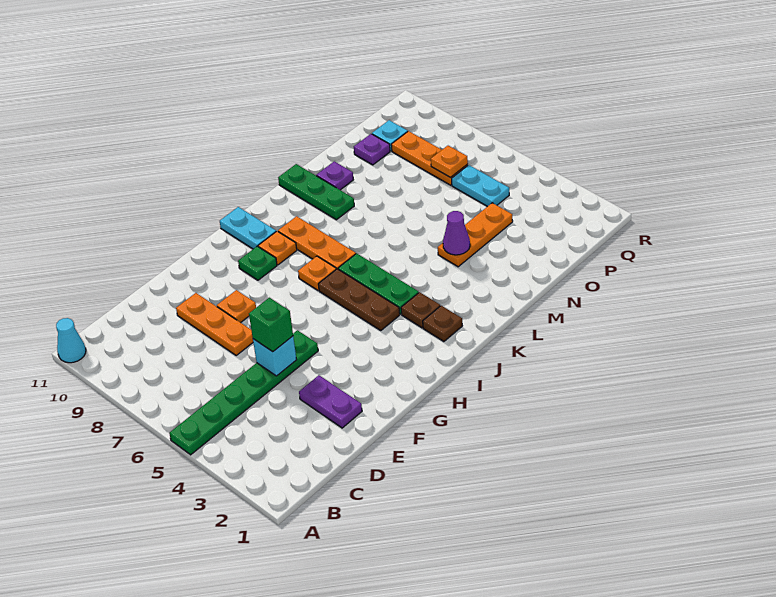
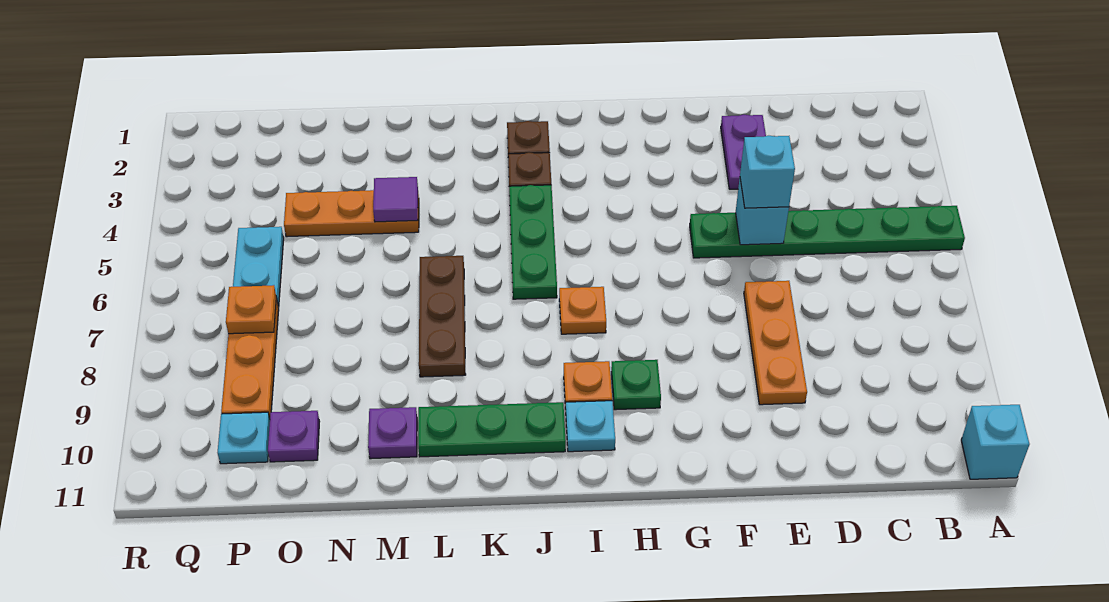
cyan 1x1 cone [56,318,86,363] -> cyan 1x1 brick [961,405,1029,479]
green 1x1 brick [249,298,293,352] -> cyan 1x1 brick [740,136,795,208]
orange 1x1 plate [217,290,256,323] -> none
brown 1x3 plate [318,269,400,331] -> brown 1x3 plate moved to [419,256,466,377]
cyan 1x2 plate [220,207,276,249] -> cyan 1x1 plate [566,401,615,452]
orange 1x3 plate [278,216,356,269] -> none
green 1x3 plate [278,164,354,220] -> green 1x3 plate turned to [418,402,566,457]
purple 1x1 cone [443,211,470,255] -> purple 1x1 tile [373,177,418,222]

